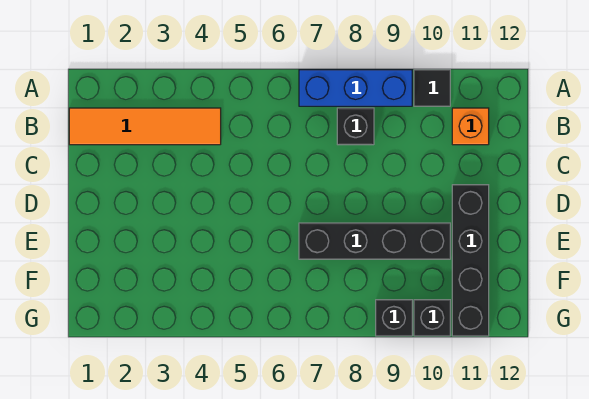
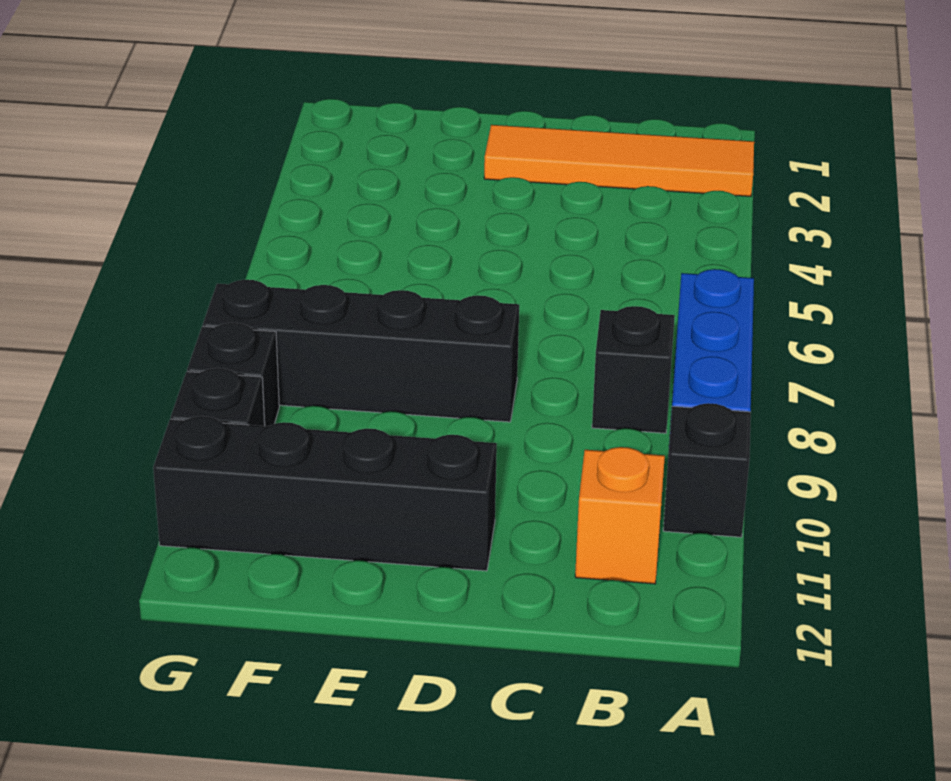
black 1x1 tile [414,70,450,106] -> black 1x1 brick [663,403,751,537]
orange 1x4 tile [69,108,221,145] -> orange 1x4 tile turned to [484,125,754,196]
black 1x4 brick [299,223,450,259] -> black 1x4 brick turned to [203,280,519,422]

